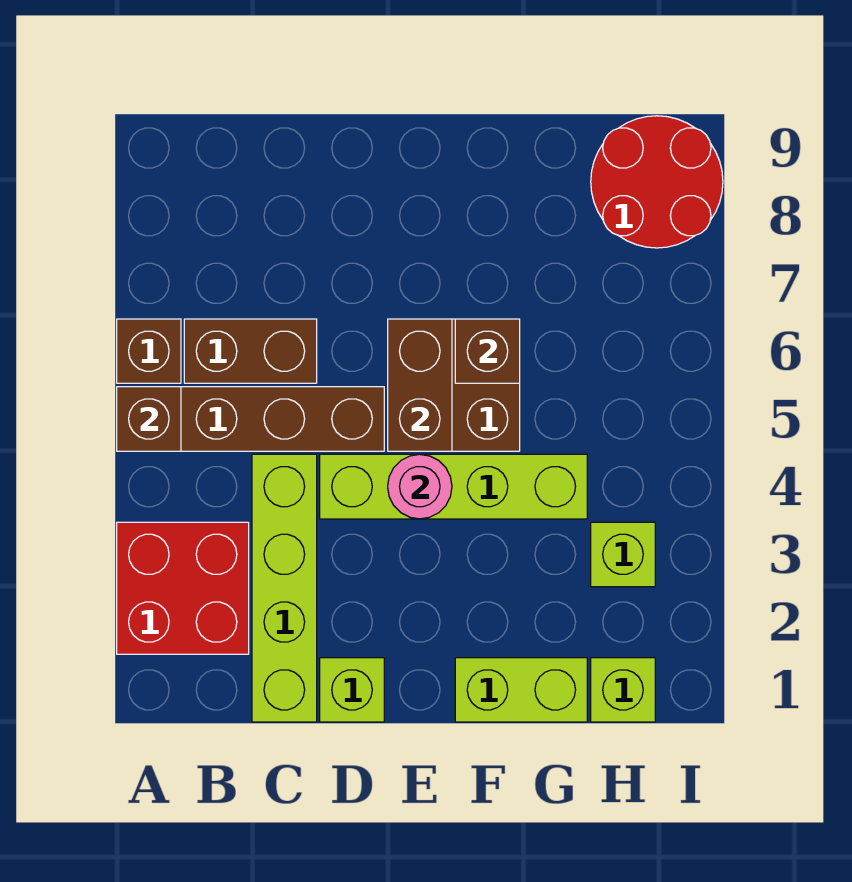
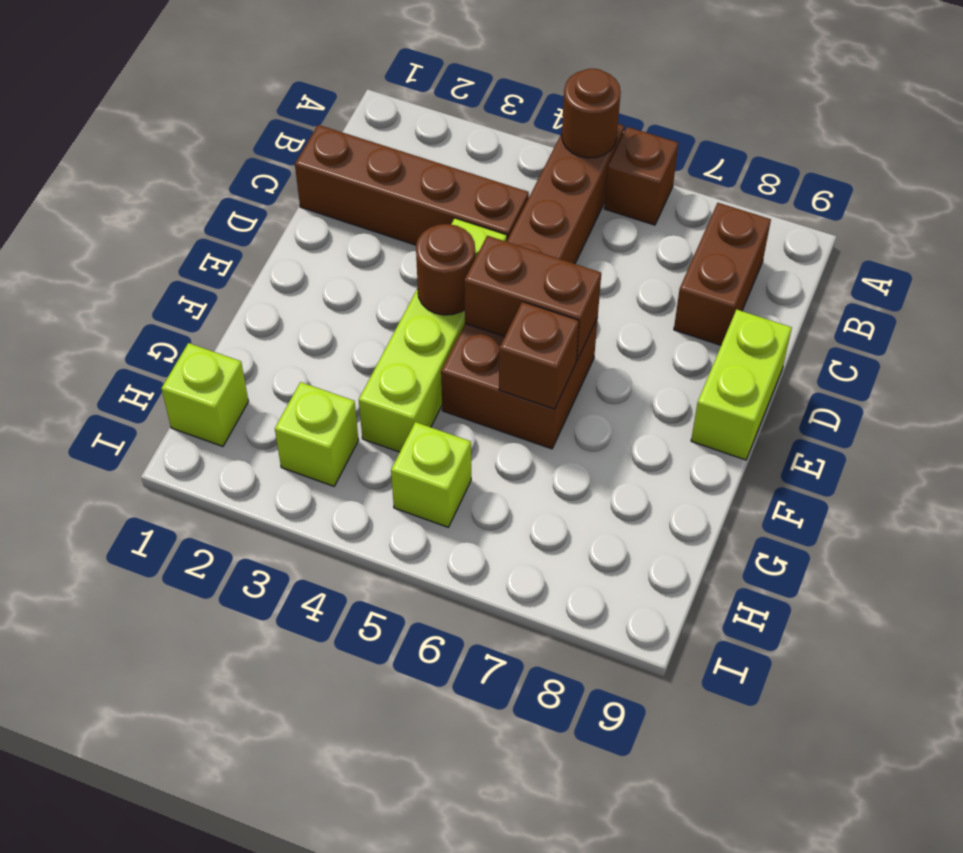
red 2x2 brick [117,522,249,654] -> none
brown 1x1 brick [117,387,181,451] -> brown 1x1 round brick [562,69,621,158]
brown 1x2 brick [184,319,317,383] -> brown 1x2 brick moved to [674,203,771,345]
lime 1x4 brick [252,454,317,722] -> brown 1x4 brick [295,125,529,245]
lime 1x1 brick [320,658,384,722] -> lime 1x1 brick moved to [391,422,471,527]
pink 1x1 round brick [388,454,452,519] -> brown 1x1 round brick [416,224,475,315]
lime 1x2 brick [455,658,587,722] -> lime 1x2 brick moved to [691,310,792,460]
red 2x2 round brick [591,116,723,248] -> none

